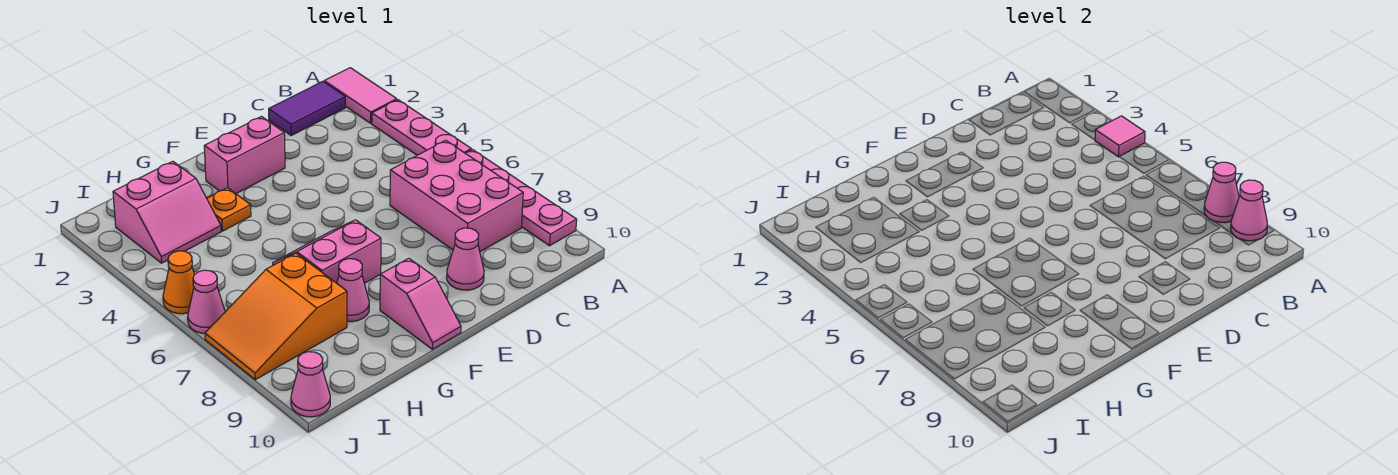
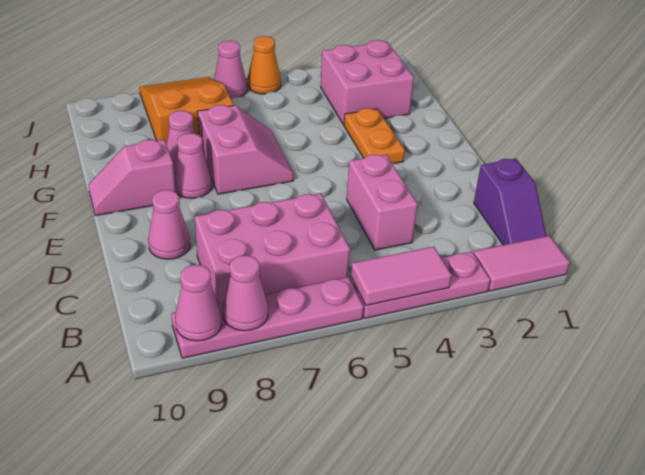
pink 1x1 tile [1095,116,1145,157] -> pink 1x2 tile [351,247,452,305]
purple 1x2 tile [269,81,345,136] -> purple 1x2 slope [474,159,546,245]
pink 1x2 brick [204,117,285,193] -> pink 1x2 brick moved to [347,155,418,250]
orange 1x1 plate [207,188,251,231] -> orange 1x2 plate [344,108,405,164]
pink 2x2 slope [113,161,221,263] -> pink 2x2 brick [321,40,414,125]
pink 1x1 cone [291,352,330,417] -> pink 1x1 cone moved to [174,133,212,198]

